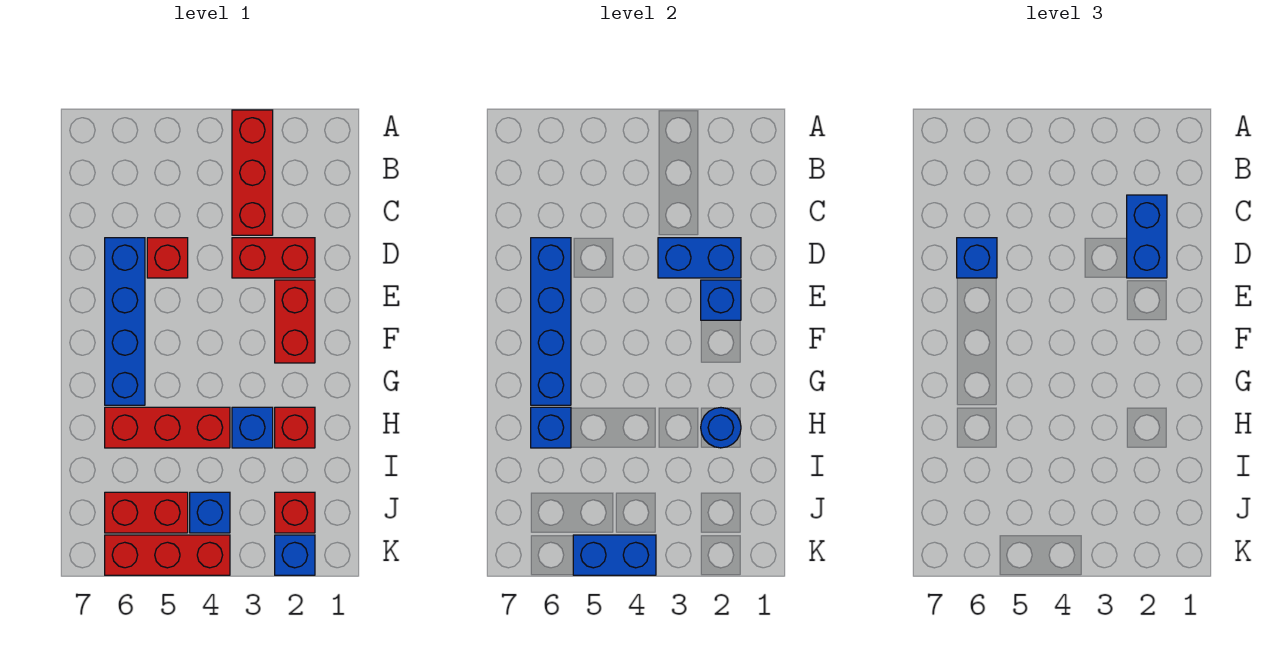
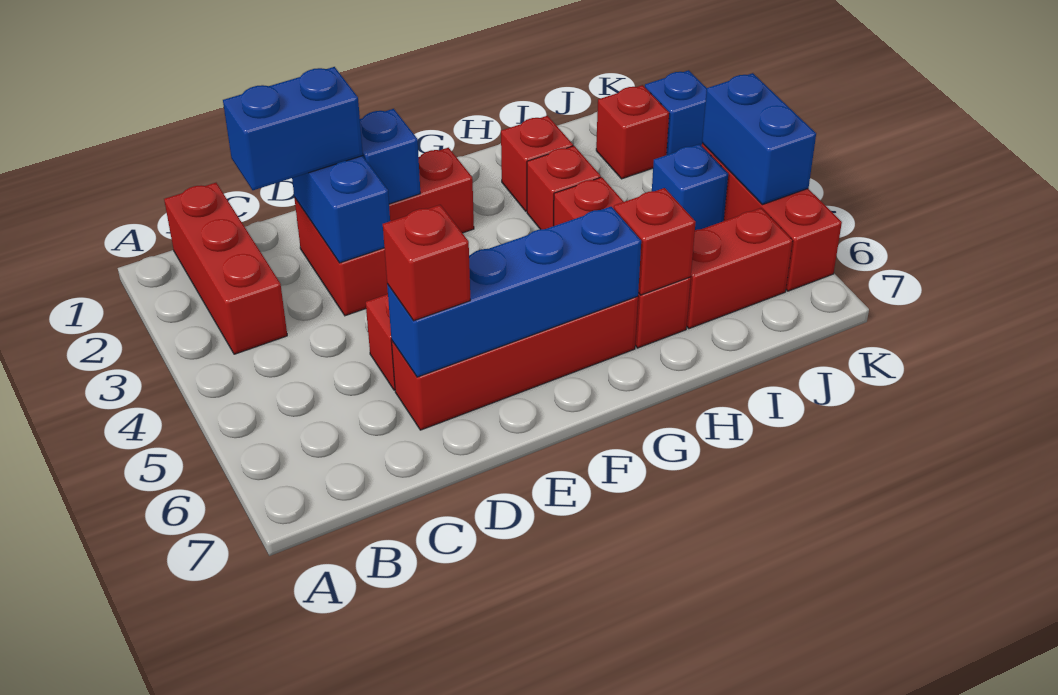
red 1x3 brick [232,110,273,235] -> red 1x3 brick turned to [164,183,287,354]
blue 1x4 brick [105,238,145,405] -> red 1x4 brick [391,296,638,430]
blue 1x1 brick [957,238,997,278] -> red 1x1 brick [383,205,470,321]
blue 1x1 round brick [701,408,741,448] -> none
blue 1x1 brick [232,407,273,448] -> red 1x1 brick [527,146,601,230]
blue 1x1 brick [531,407,571,448] -> red 1x1 brick [614,188,696,295]
red 1x2 brick [105,492,188,533] -> red 1x2 brick turned to [687,208,793,329]

